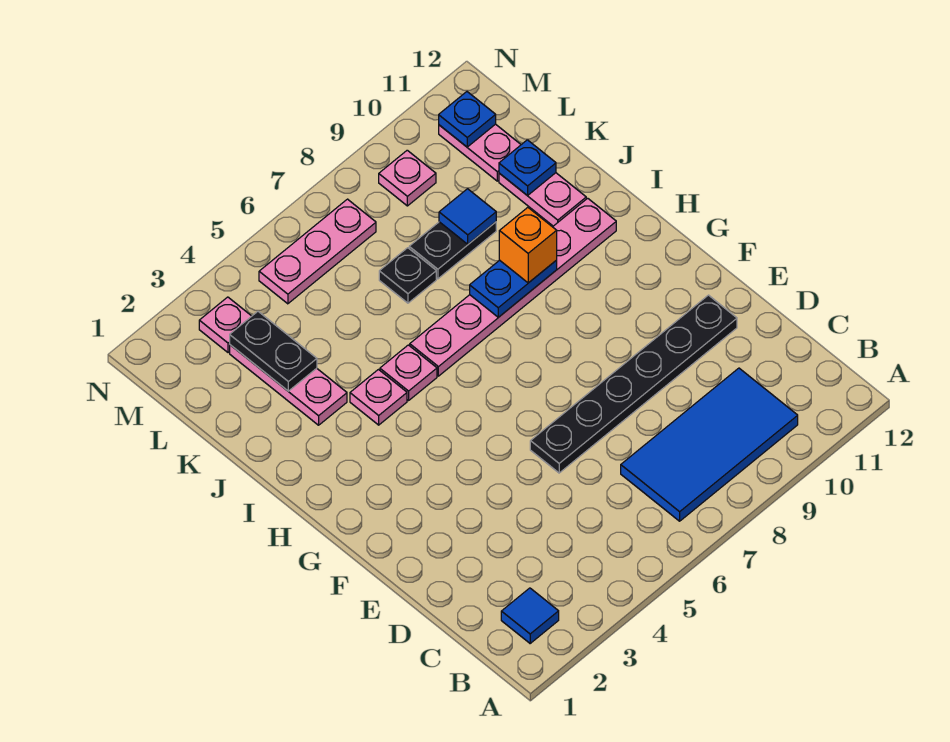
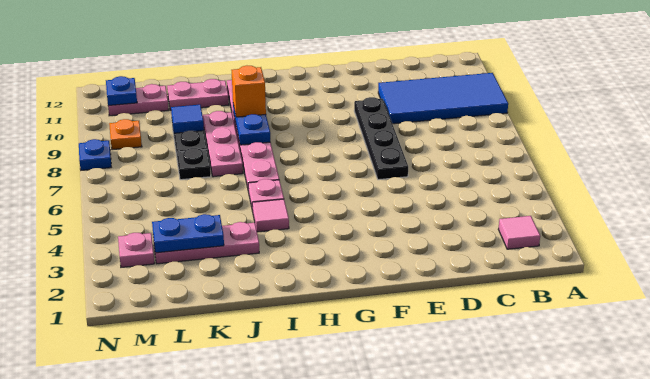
blue 1x1 tile [501,588,559,643] -> pink 1x1 tile [498,216,540,249]
blue 2x4 tile [621,368,798,521] -> blue 2x4 tile turned to [378,73,508,124]
black 1x6 plate [530,295,737,473] -> black 1x4 plate [354,97,408,180]
pink 1x1 plate [350,370,407,425] -> pink 1x1 tile [252,199,289,232]
black 1x2 plate [230,312,317,391] -> blue 1x2 plate [152,214,224,253]
blue 1x1 plate [499,140,556,196] -> blue 1x1 plate moved to [79,139,111,170]
pink 1x3 plate [259,199,376,304] -> pink 1x3 plate moved to [203,111,243,177]
pink 1x1 plate [379,150,436,206] -> orange 1x1 plate [109,119,142,150]

